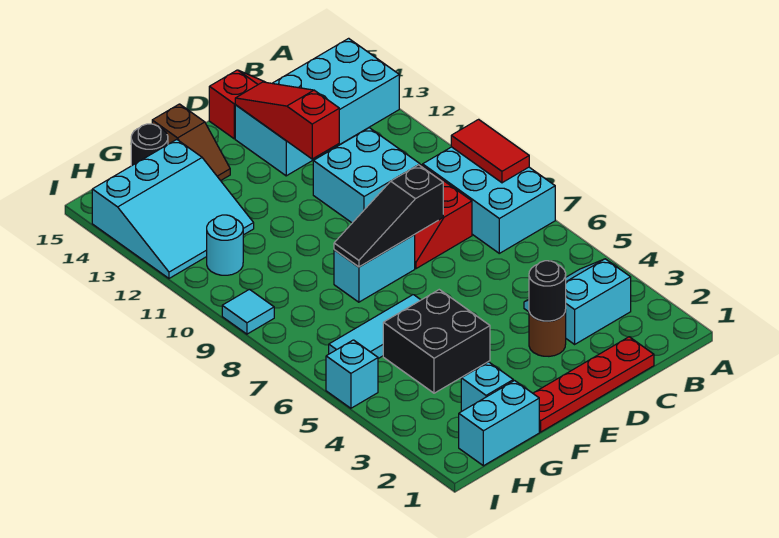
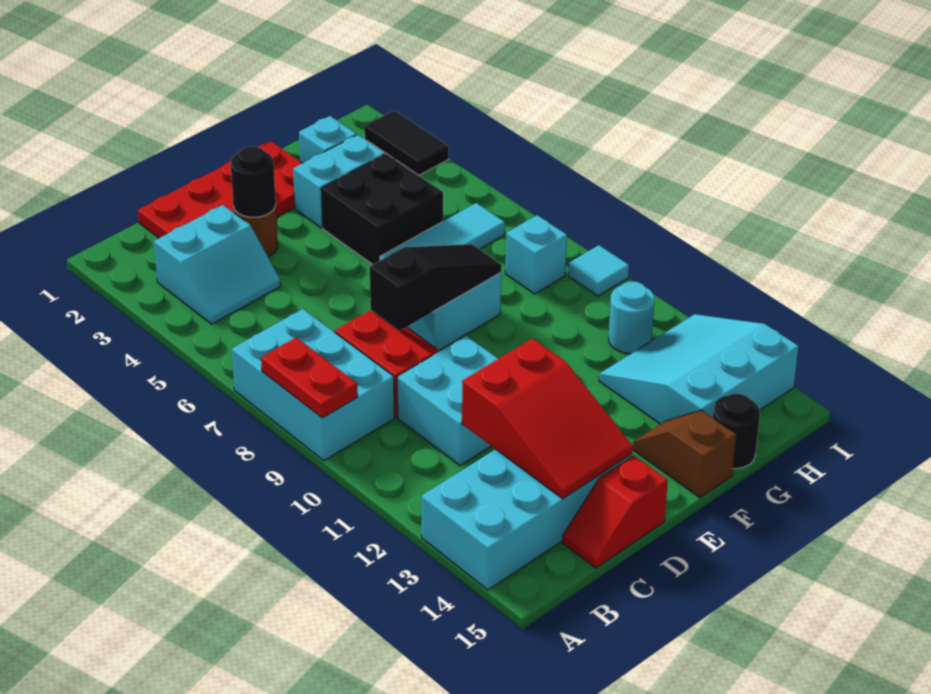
red 1x2 tile [451,119,529,183] -> red 1x2 plate [261,338,357,418]
red 1x4 plate [533,337,654,432] -> red 2x4 plate [138,141,302,238]
red 1x3 slope [235,82,339,159] -> red 2x3 slope [462,338,633,499]
cyan 1x2 brick [459,381,539,466] -> cyan 1x2 brick moved to [293,135,385,228]
none -> black 1x2 tile [364,110,449,175]
cyan 1x1 brick [326,340,378,408] -> cyan 1x1 brick moved to [505,215,567,294]

